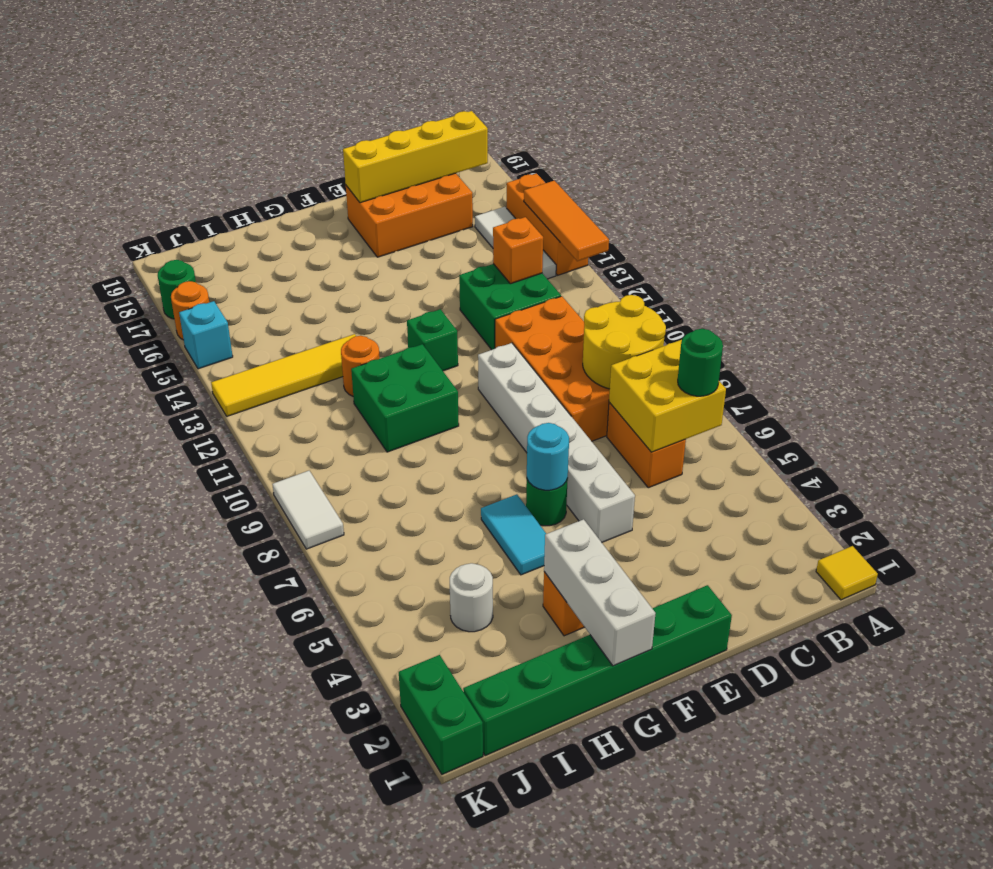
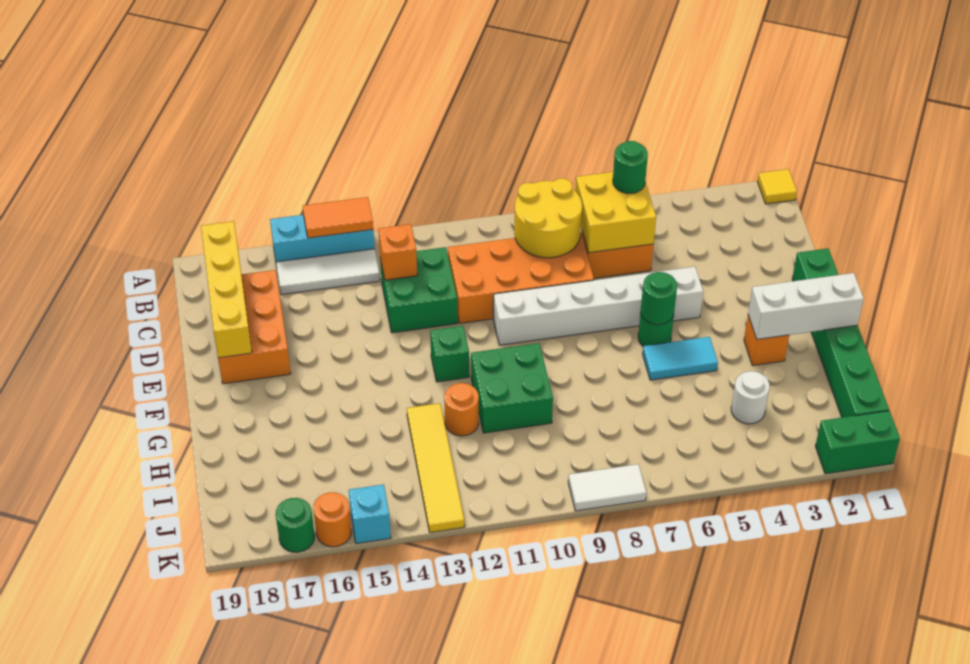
orange 1x3 tile [524,181,609,261] -> orange 1x2 tile [303,197,373,238]
orange 1x3 brick [507,173,588,275] -> cyan 1x3 brick [270,215,375,262]
cyan 1x1 round brick [527,423,569,490] -> green 1x1 round brick [641,272,677,325]

